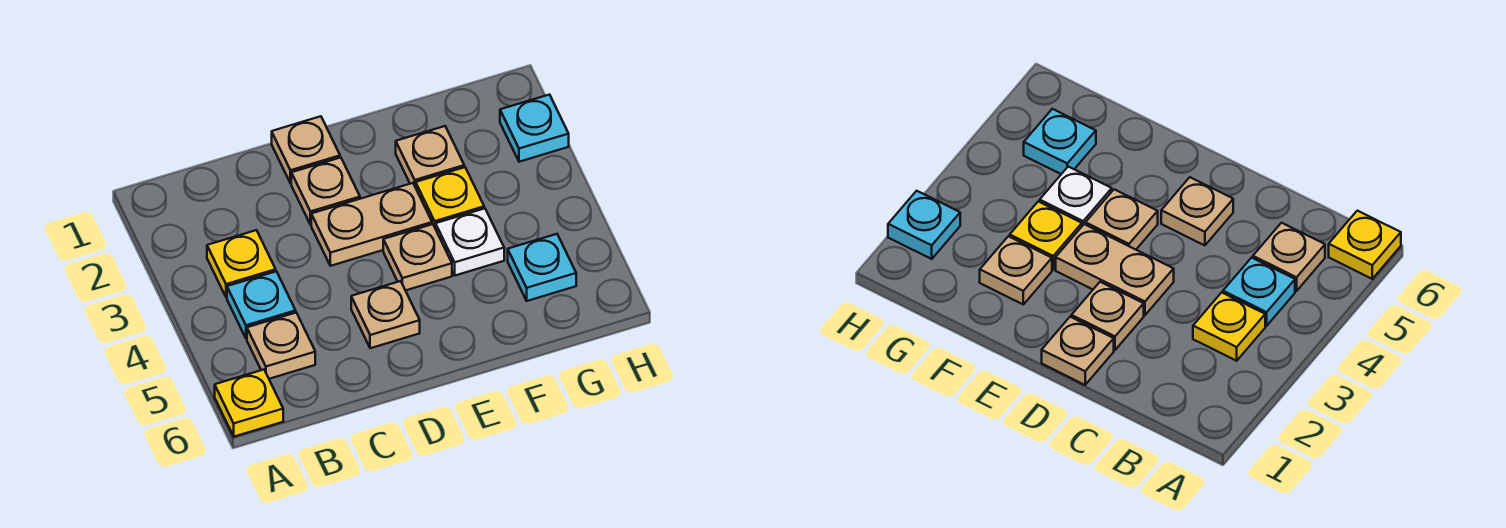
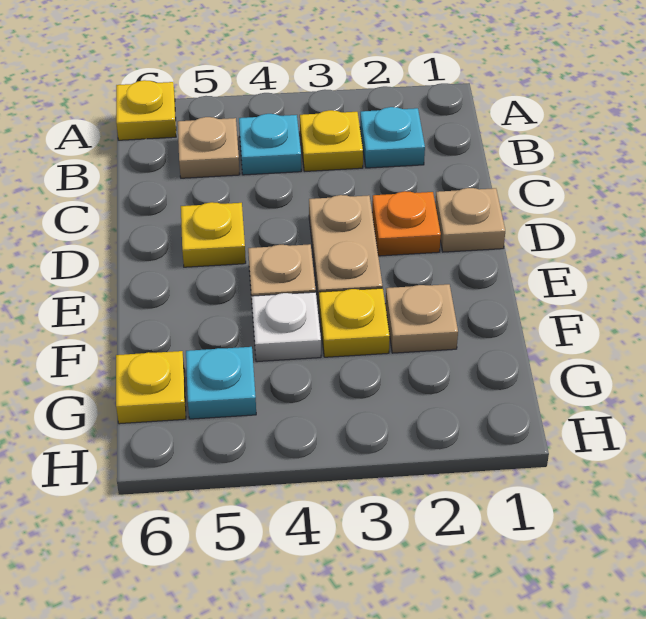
tan 1x1 plate [291,158,360,225] -> orange 1x1 plate [372,191,441,256]
tan 1x1 plate [351,281,420,348] -> yellow 1x1 plate [181,202,246,267]
none -> yellow 1x1 plate [116,351,186,424]
cyan 1x1 plate [500,95,569,162] -> cyan 1x1 plate moved to [360,107,425,168]

